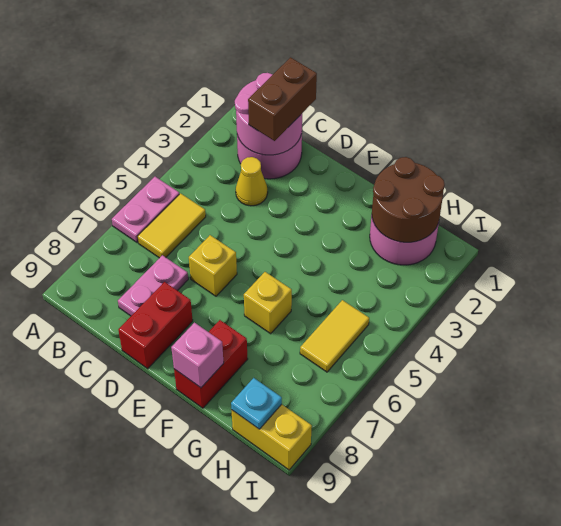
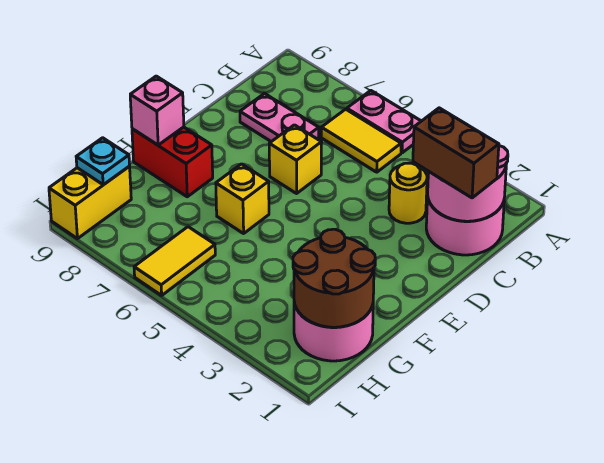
yellow 1x1 cone [236,157,268,206] -> yellow 1x1 round brick [389,163,427,223]
red 1x2 brick [118,282,193,369] -> none
yellow 1x2 tile [300,300,369,372] -> yellow 1x2 tile turned to [134,227,215,295]

